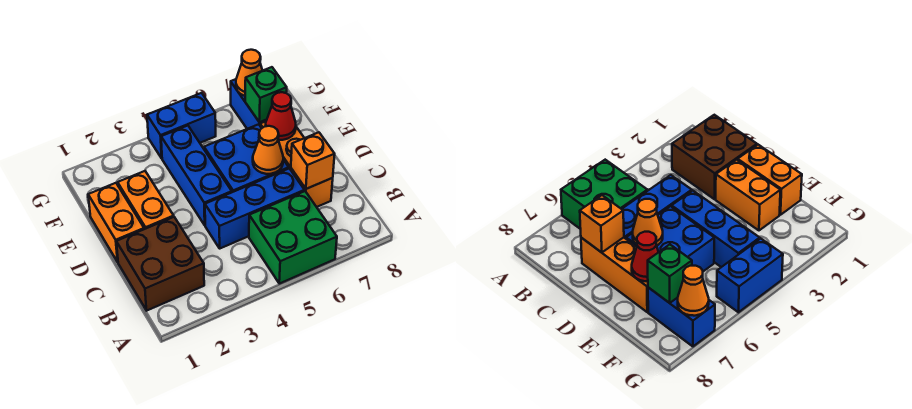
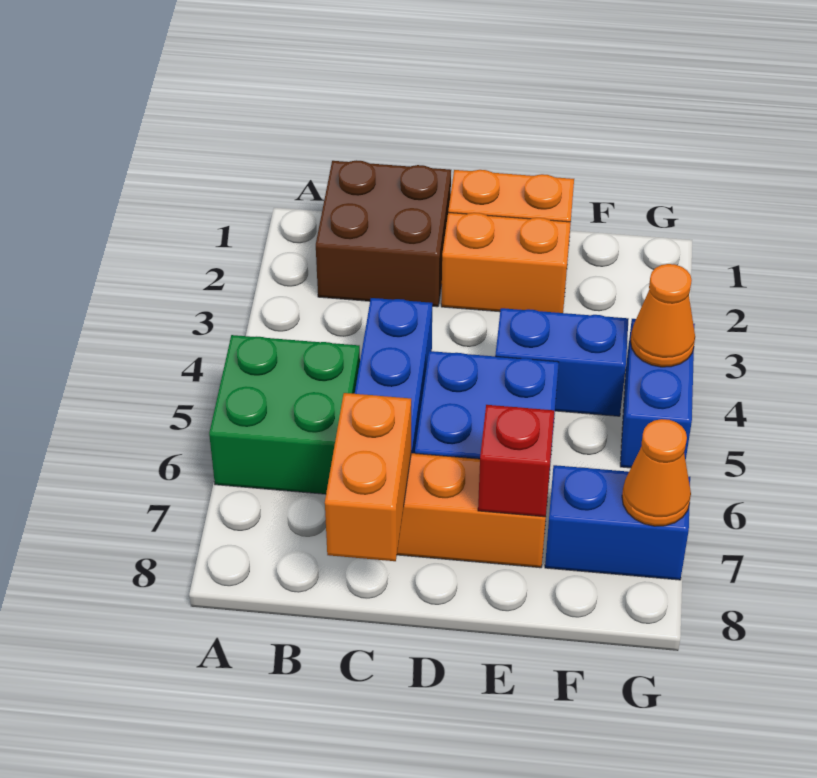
orange 1x1 brick [291,132,335,189] -> orange 1x2 brick [325,393,411,561]
blue 1x3 brick [161,126,232,225] -> blue 1x2 brick [495,308,629,416]
orange 1x1 cone [253,126,283,174] -> orange 1x1 cone moved to [631,264,695,367]
red 1x1 cone [266,92,296,140] -> red 1x1 brick [478,405,554,517]
green 1x1 brick [245,67,287,122] -> none

